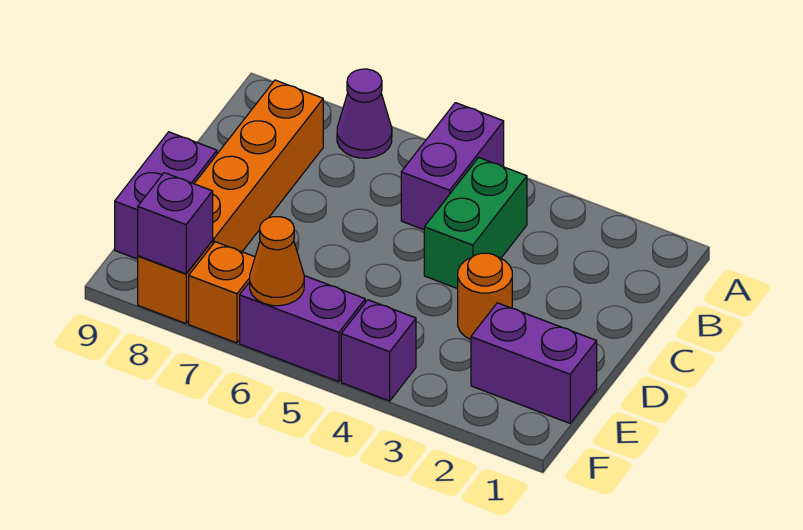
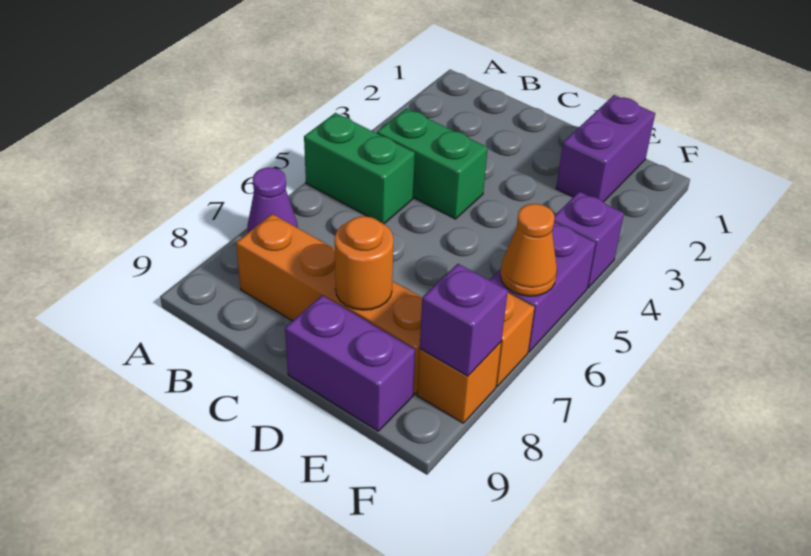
purple 1x2 brick [401,103,504,230] -> green 1x2 brick [304,113,415,224]
orange 1x1 round brick [458,253,512,339] -> orange 1x1 round brick moved to [335,216,393,310]

